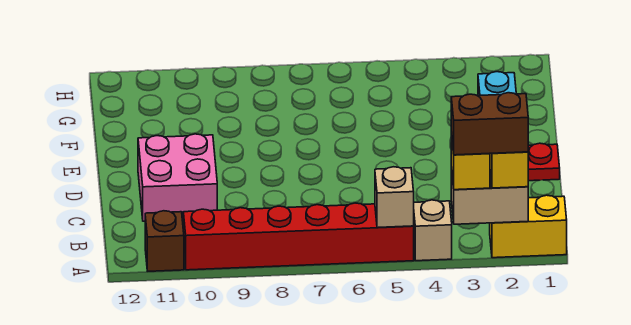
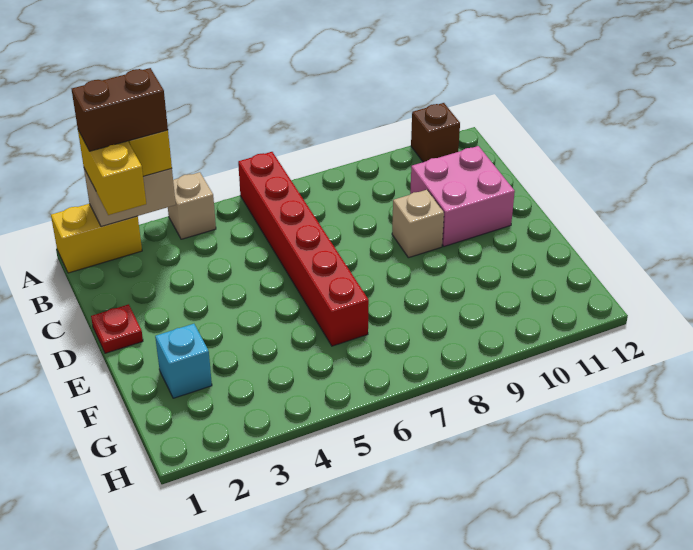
red 1x6 brick [183,203,414,270] -> red 1x6 brick turned to [238,152,369,346]
tan 1x1 brick [375,167,414,228] -> tan 1x1 brick moved to [392,190,444,258]

